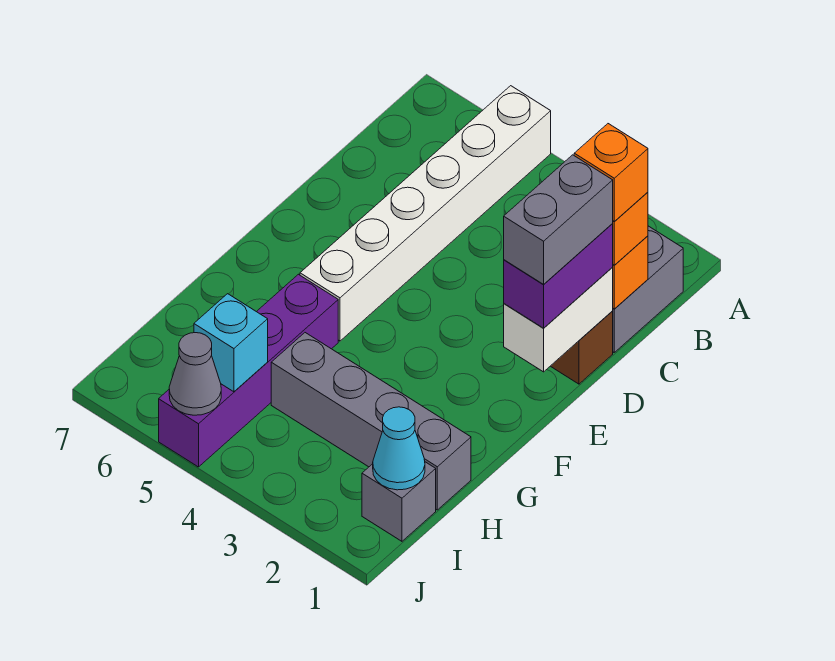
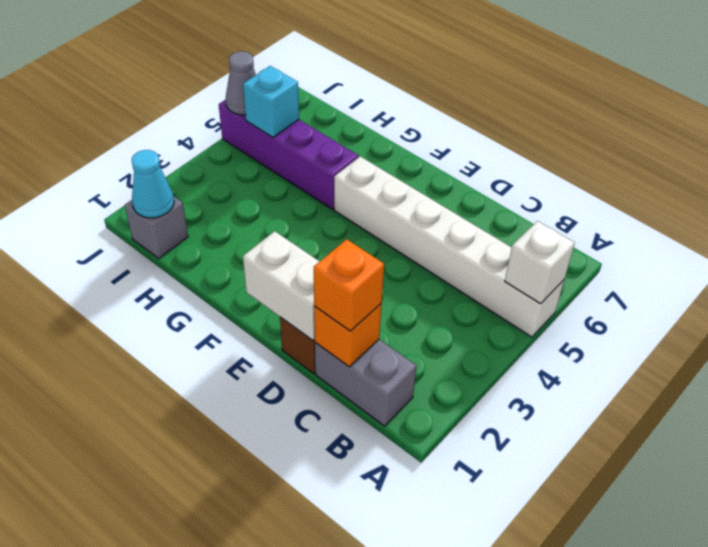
none -> white 1x1 brick [505,221,575,304]
orange 1x1 brick [574,124,648,222] -> none
purple 1x2 brick [504,224,613,328] -> none
grey 1x2 brick [504,155,613,284] -> none
grey 1x4 brick [271,333,471,510] -> none

